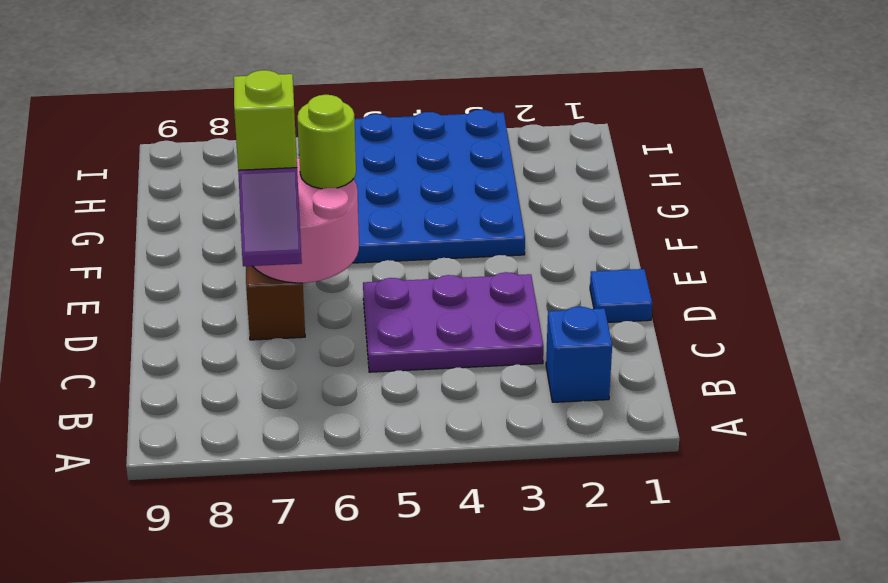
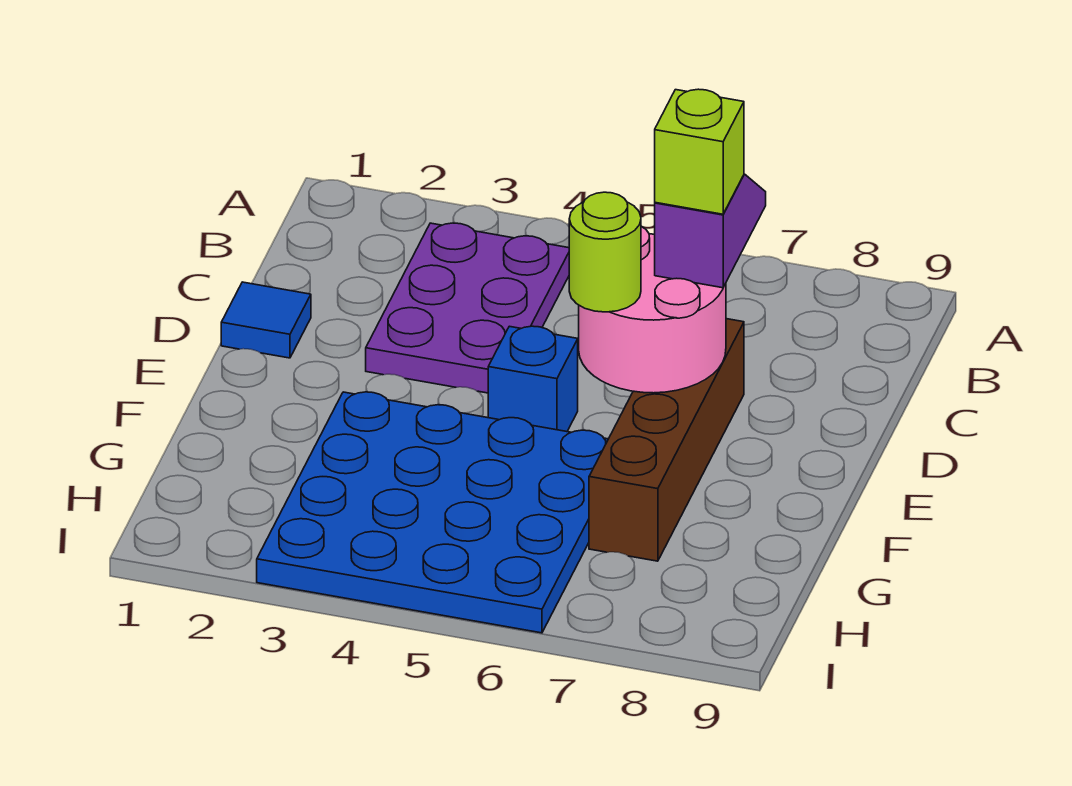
blue 1x1 brick [546,307,612,402] -> blue 1x1 brick moved to [488,326,578,432]
purple 2x3 plate [363,272,543,372] -> purple 2x3 plate turned to [366,223,569,393]

